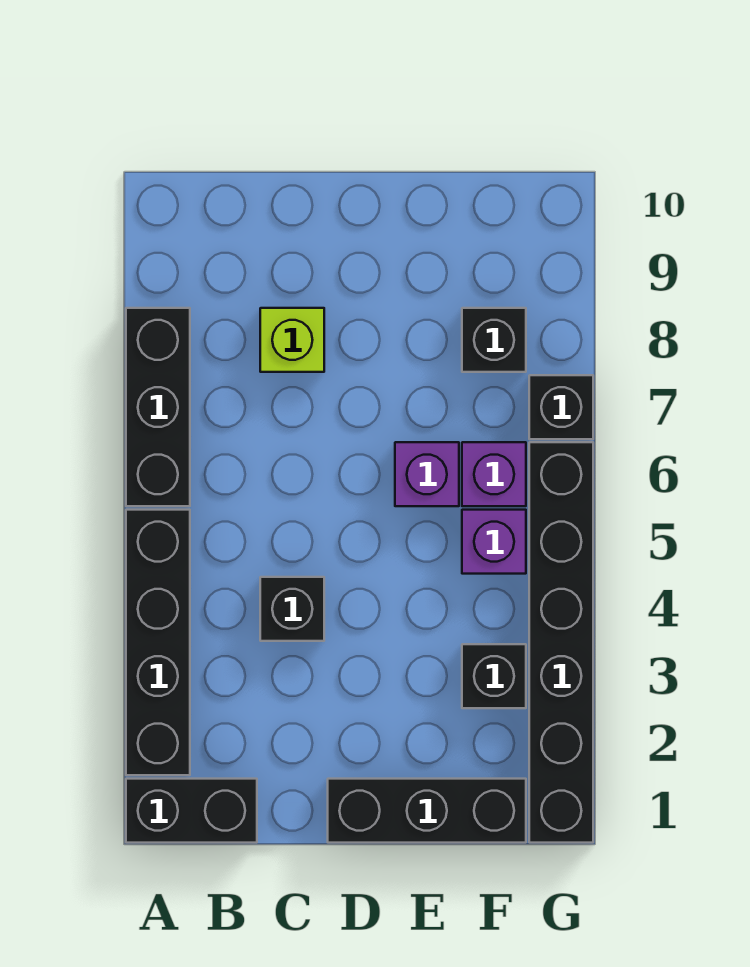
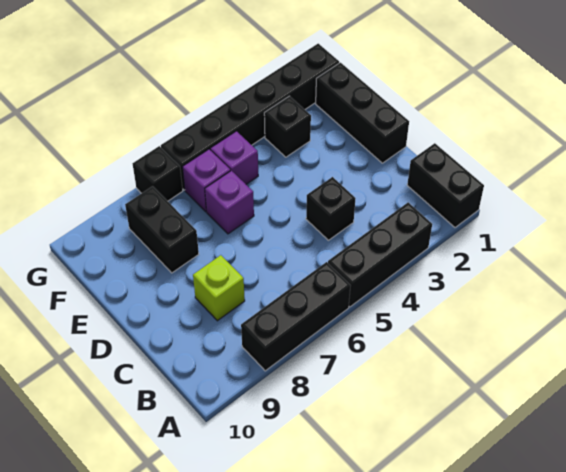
black 1x4 brick [126,510,190,775] -> black 1x3 brick [328,202,432,307]
black 1x1 brick [462,308,526,372] -> black 1x2 brick [125,186,199,273]

